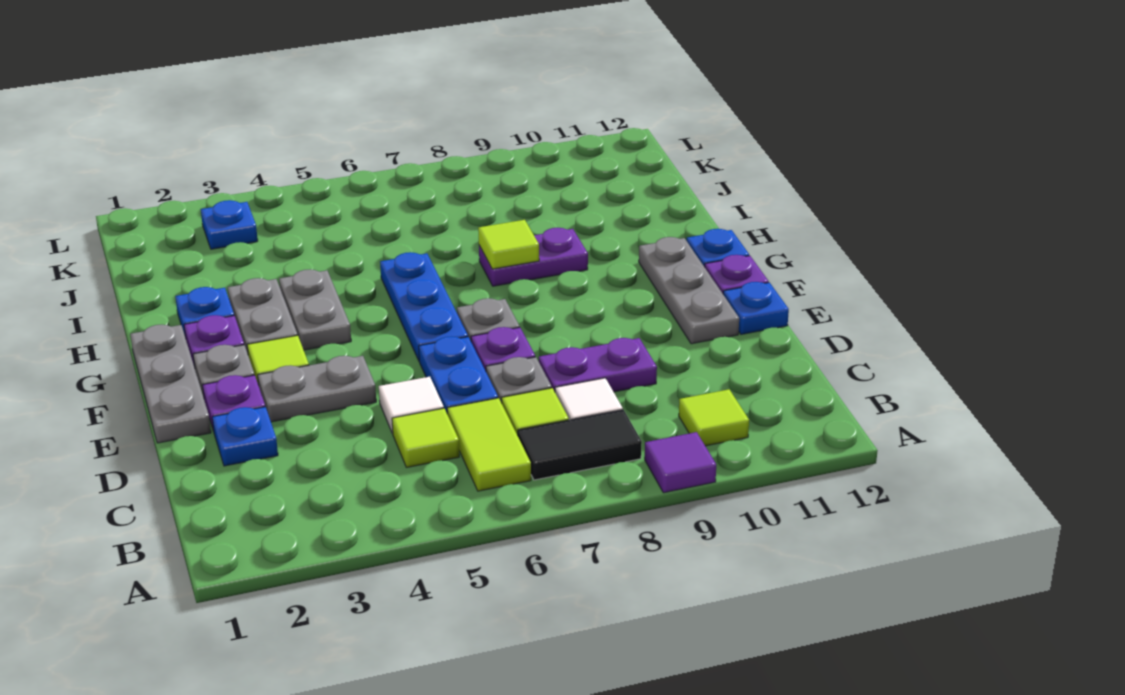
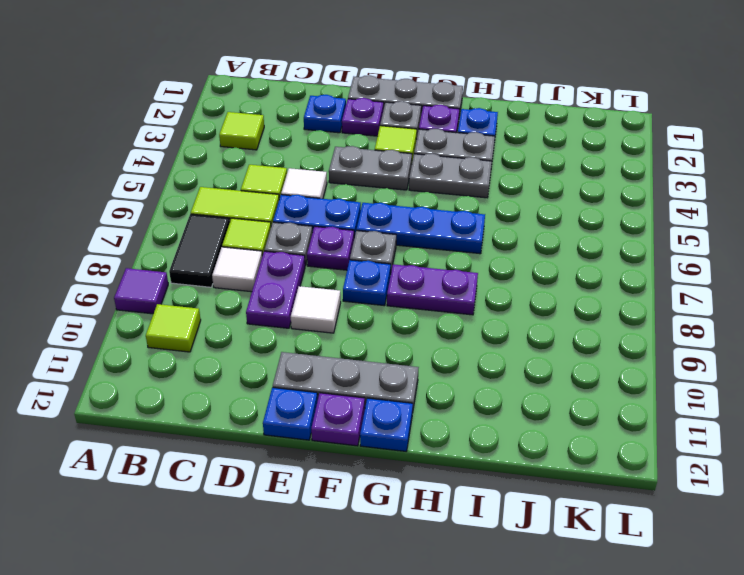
grey 1x2 plate [258,356,376,422] -> grey 1x2 plate turned to [329,146,412,190]
none -> white 1x1 tile [291,286,341,333]
purple 1x2 plate [479,228,588,286] -> purple 1x2 plate turned to [387,264,478,315]
lime 1x1 tile [478,220,539,269] -> lime 1x1 tile moved to [219,112,264,150]
blue 1x1 plate [201,200,258,249] -> blue 1x1 plate moved to [343,260,391,306]

